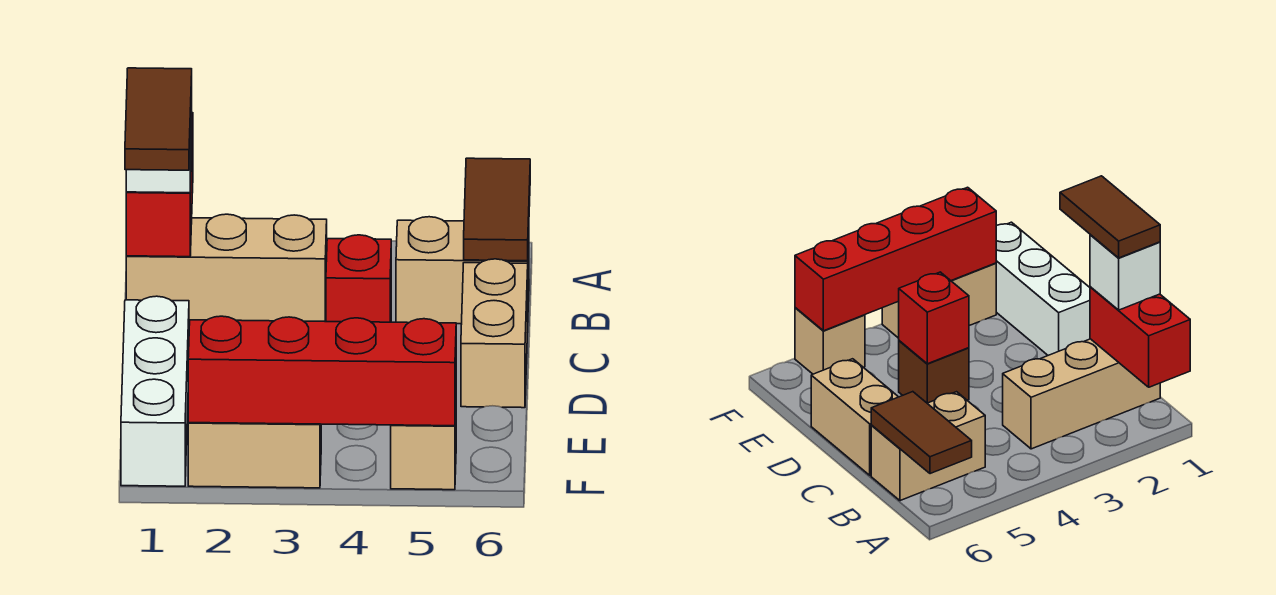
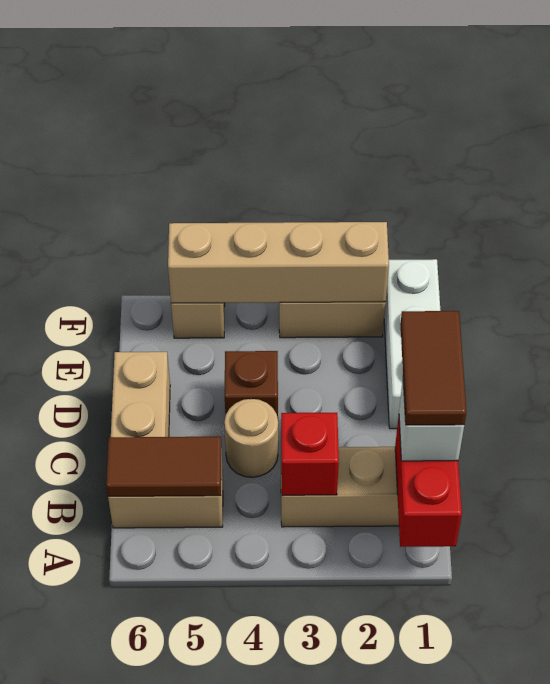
brown 1x2 tile [464,158,530,261] -> brown 1x2 tile turned to [106,437,221,496]
none -> tan 1x1 round brick [224,399,278,477]
red 1x1 brick [326,235,391,322] -> red 1x1 brick moved to [281,413,339,495]
red 1x4 brick [188,316,456,426] -> tan 1x4 brick [168,222,389,303]

